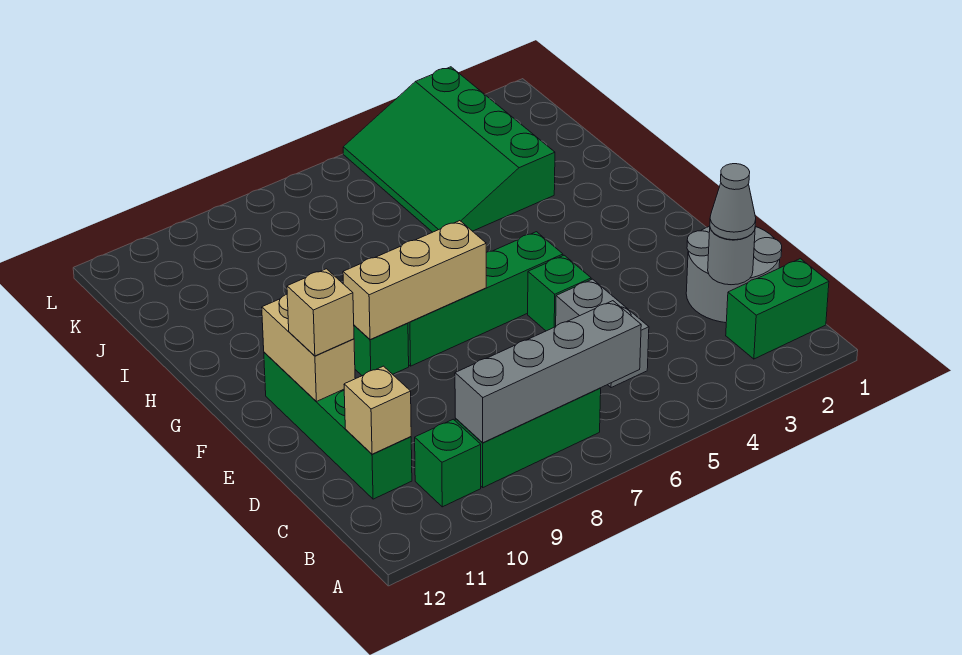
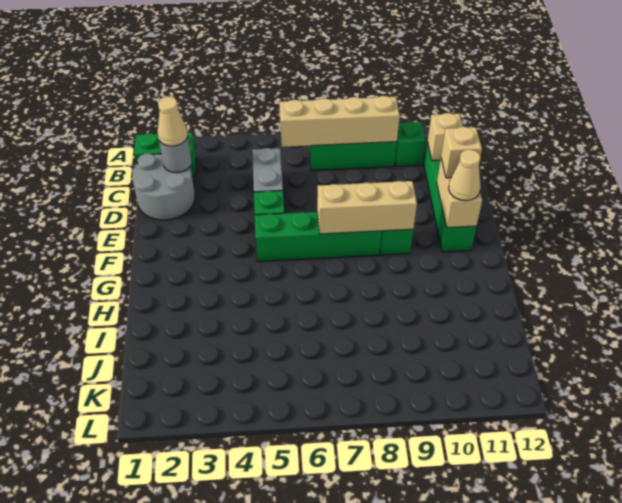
grey 1x4 brick [455,301,641,443] -> tan 1x4 brick [280,96,400,147]
grey 1x1 cone [710,164,756,240] -> tan 1x1 cone [158,97,188,146]
none -> tan 1x1 cone [449,149,481,201]
green 3x4 slope [343,67,555,232] -> none

